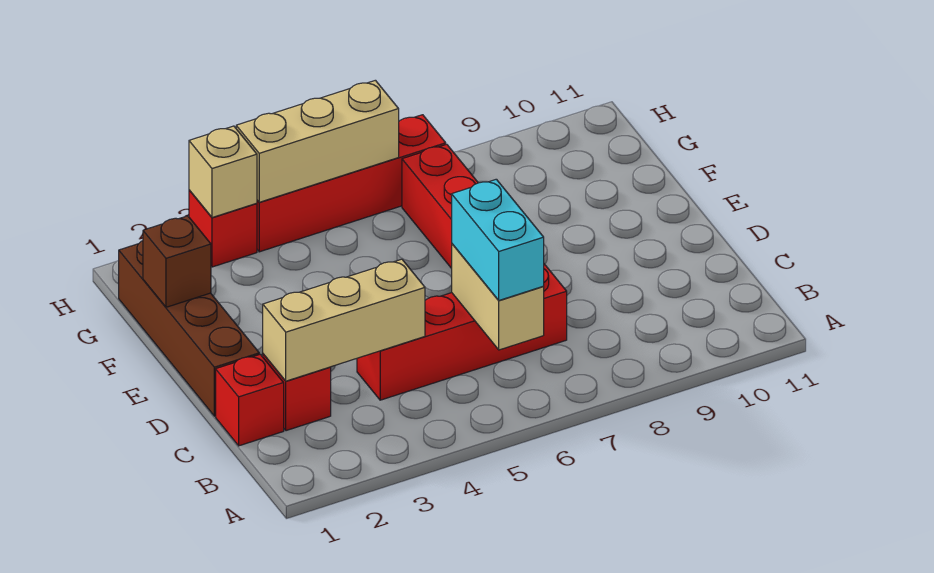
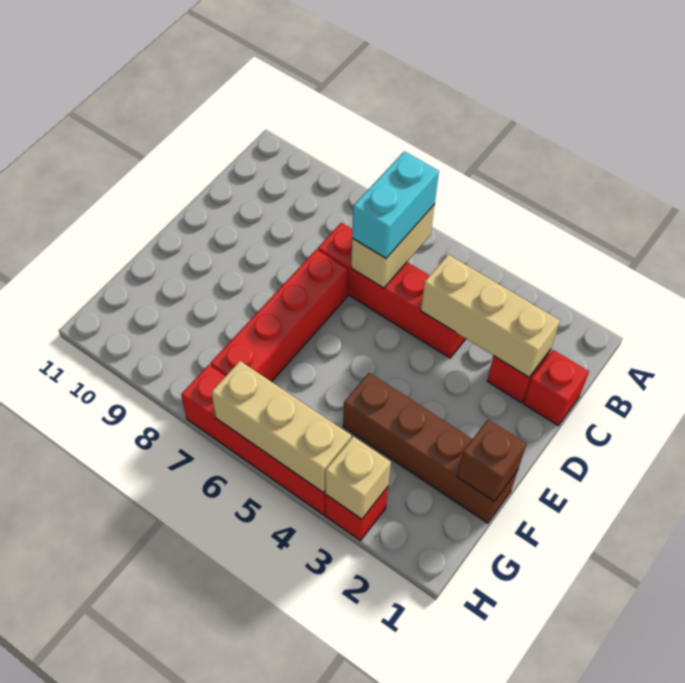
brown 1x4 brick [119,241,259,416] -> brown 1x4 brick turned to [343,373,518,523]

